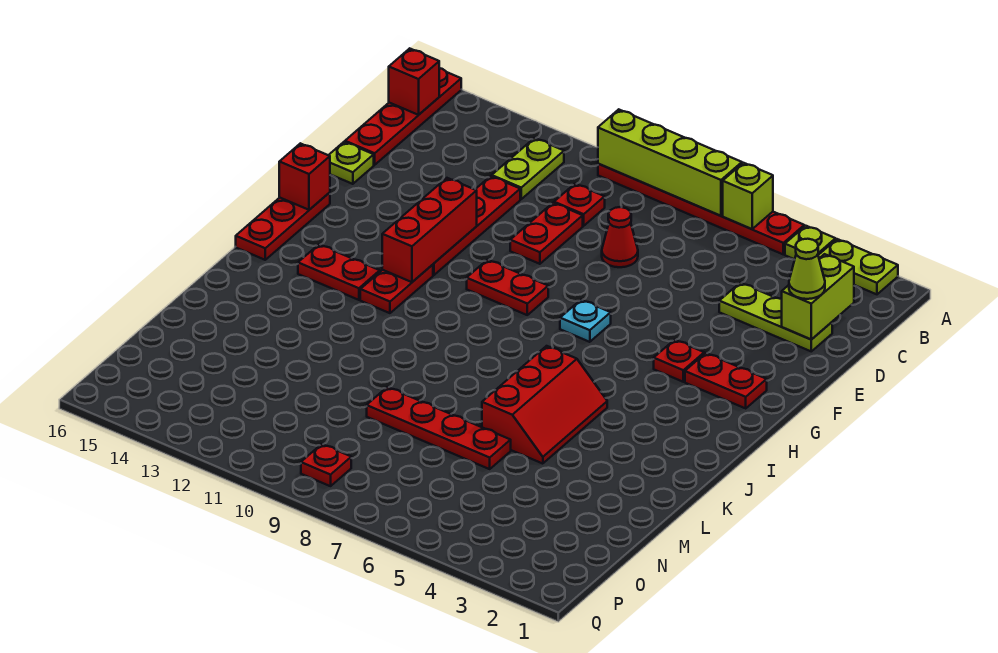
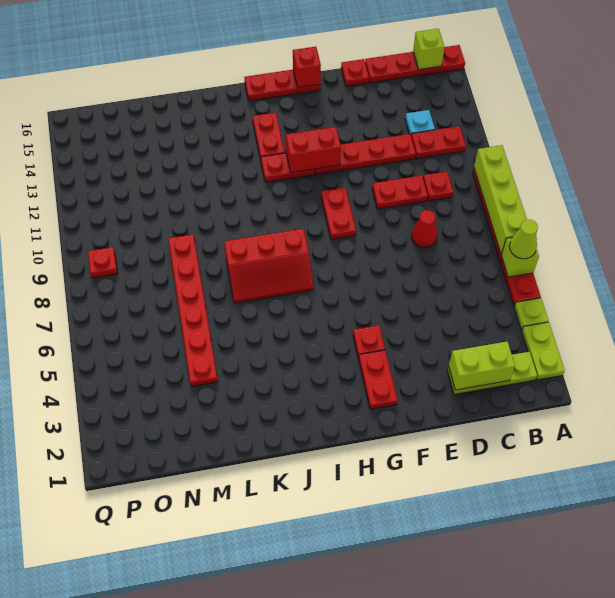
lime 1x2 plate [492,138,564,199] -> red 1x2 plate [411,126,466,159]
red 1x1 brick [389,48,439,115] -> lime 1x1 brick [413,29,444,69]
lime 1x3 plate [719,283,832,351] -> lime 1x3 plate turned to [447,352,537,395]
lime 1x1 cone [789,239,825,299] -> lime 1x1 cone moved to [509,220,538,259]
lime 1x1 plate [329,142,374,184] -> red 1x1 plate [341,59,369,87]
red 1x3 brick [382,178,477,282] -> red 1x2 brick [286,127,341,173]
cyan 1x1 plate [560,300,611,342] -> cyan 1x1 plate moved to [405,110,435,134]
red 2x3 slope [482,346,607,464] -> red 2x3 slope moved to [224,229,314,303]
red 1x4 plate [367,387,511,469] -> red 1x6 plate [168,234,218,387]

